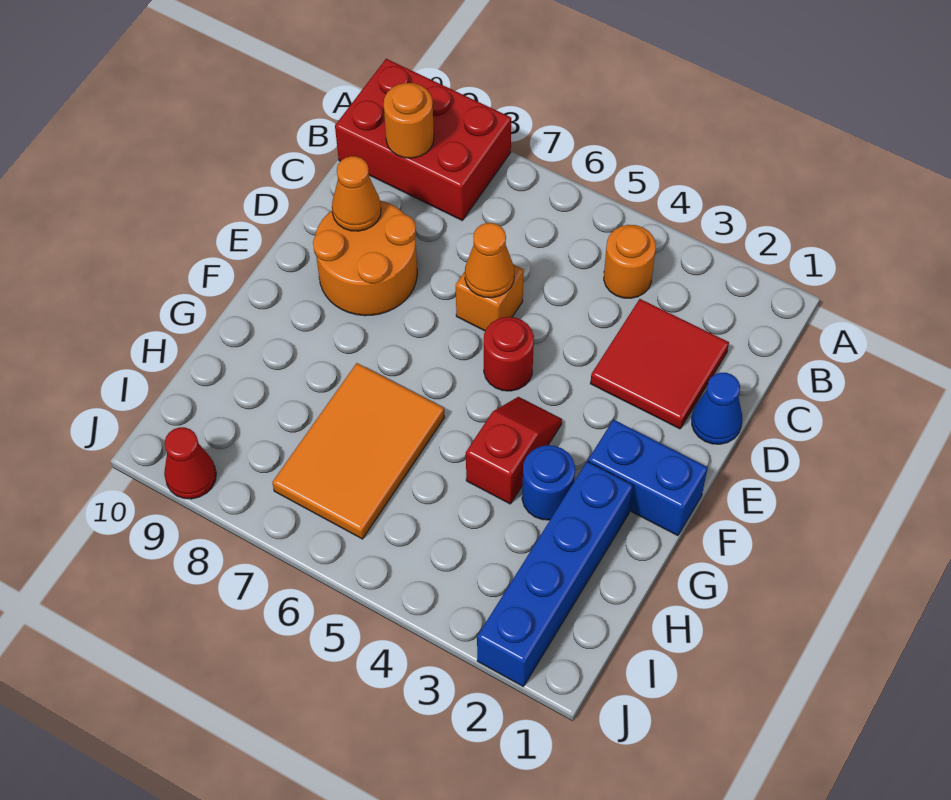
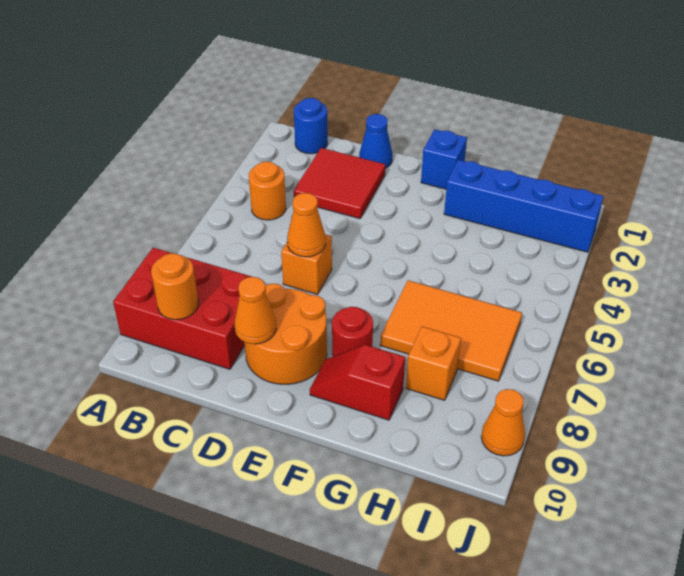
red 2x3 brick [335,59,511,220] -> red 2x3 brick turned to [113,248,252,369]
red 1x1 round brick [484,317,534,391] -> red 1x1 round brick moved to [332,307,373,356]
blue 1x2 brick [588,420,708,536] -> blue 1x1 brick [421,129,467,189]
red 1x2 slope [466,397,562,504] -> red 1x2 slope moved to [310,345,405,420]
blue 1x1 round brick [522,445,575,520] -> blue 1x1 round brick moved to [294,98,328,154]
none -> orange 1x1 brick [406,326,461,400]
red 1x1 cone [164,427,216,499] -> orange 1x1 cone [481,389,525,456]

